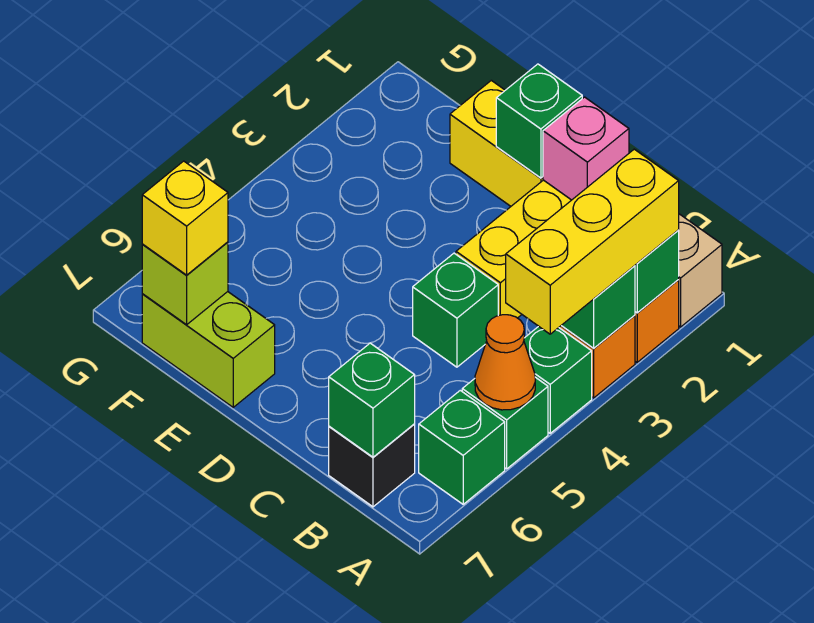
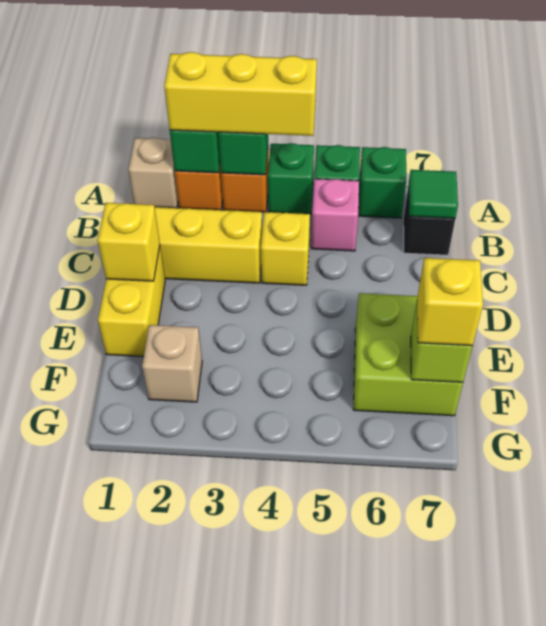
orange 1x1 cone [475,315,535,410] -> none
green 1x1 brick [329,343,415,457] -> green 1x1 tile [409,170,458,218]
pink 1x1 brick [543,97,629,200] -> pink 1x1 brick moved to [311,179,359,251]
green 1x1 brick [413,253,498,367] -> yellow 1x1 brick [261,212,310,285]
green 1x1 brick [496,64,582,178] -> yellow 1x1 brick [98,203,160,281]
lime 1x2 brick [142,292,275,407] -> lime 2x2 brick [353,293,463,416]
none -> tan 1x1 brick [142,325,202,402]

